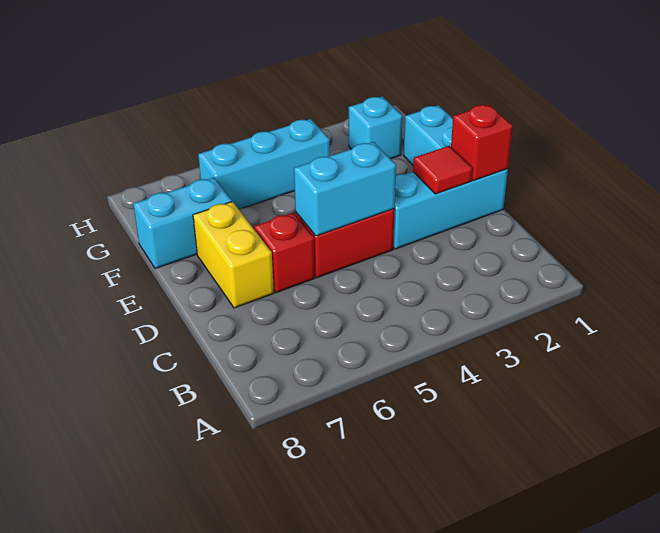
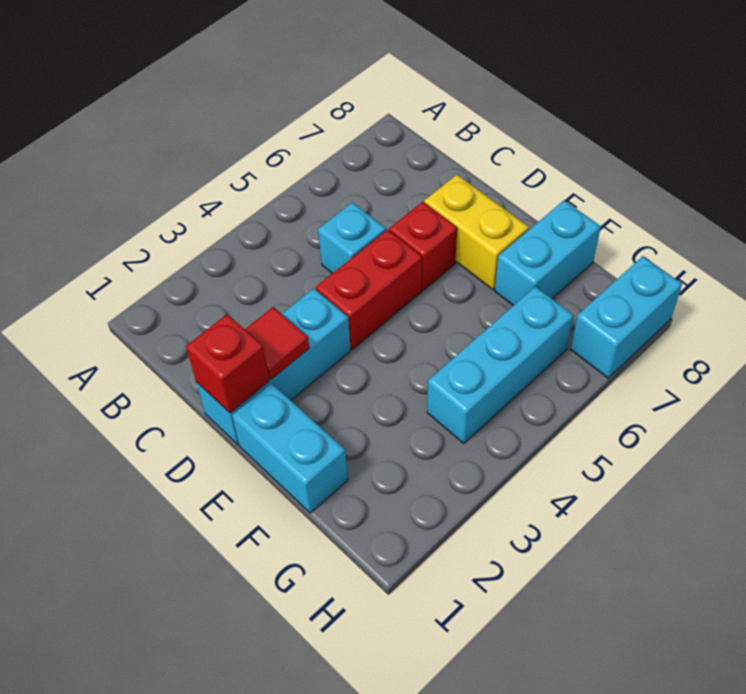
cyan 1x2 brick [294,142,396,236] -> cyan 1x2 brick moved to [571,256,682,378]
cyan 1x1 brick [349,96,402,159] -> cyan 1x1 brick moved to [318,202,386,273]

